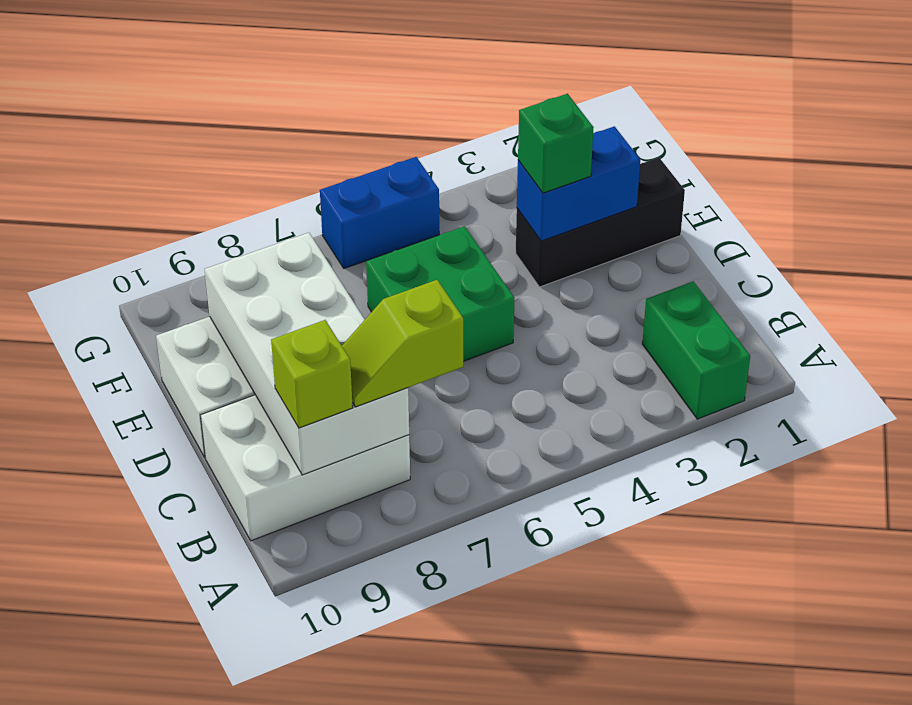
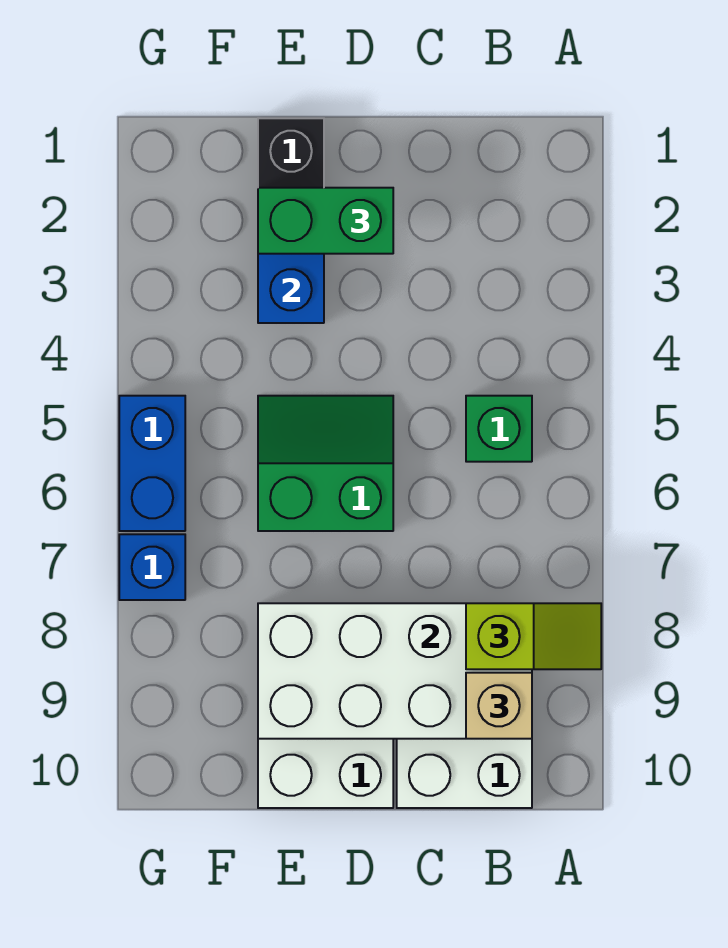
green 1x2 brick [642,281,750,419] -> green 1x2 brick moved to [258,188,393,254]
lime 1x2 slope [342,280,463,407] -> lime 1x2 slope turned to [466,603,601,669]
lime 1x1 brick [271,320,353,428] -> tan 1x1 brick [466,673,532,739]
green 2x2 brick [366,226,514,361] -> green 2x2 slope [258,396,393,531]
green 1x1 brick [518,94,594,193] -> green 1x1 brick moved to [466,396,532,462]
none -> blue 1x1 brick [119,534,185,600]

